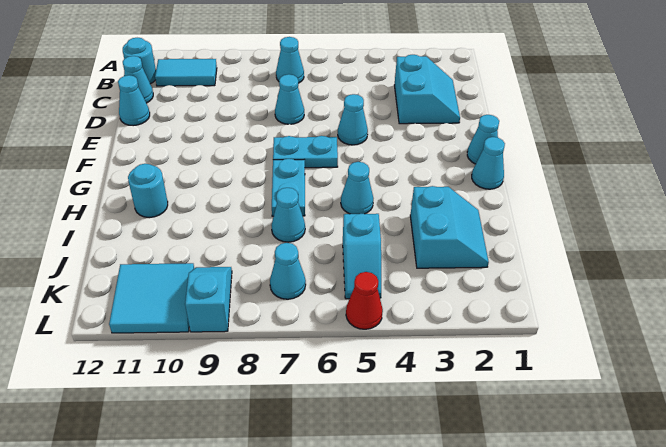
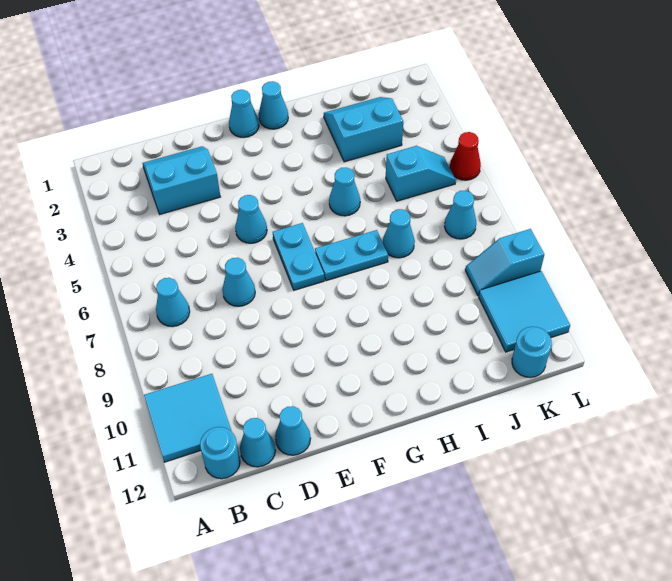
cyan 1x2 tile [155,59,217,86] -> cyan 2x2 tile [144,374,232,462]
cyan 1x1 round brick [128,164,168,217] -> cyan 1x1 round brick moved to [512,327,552,377]

